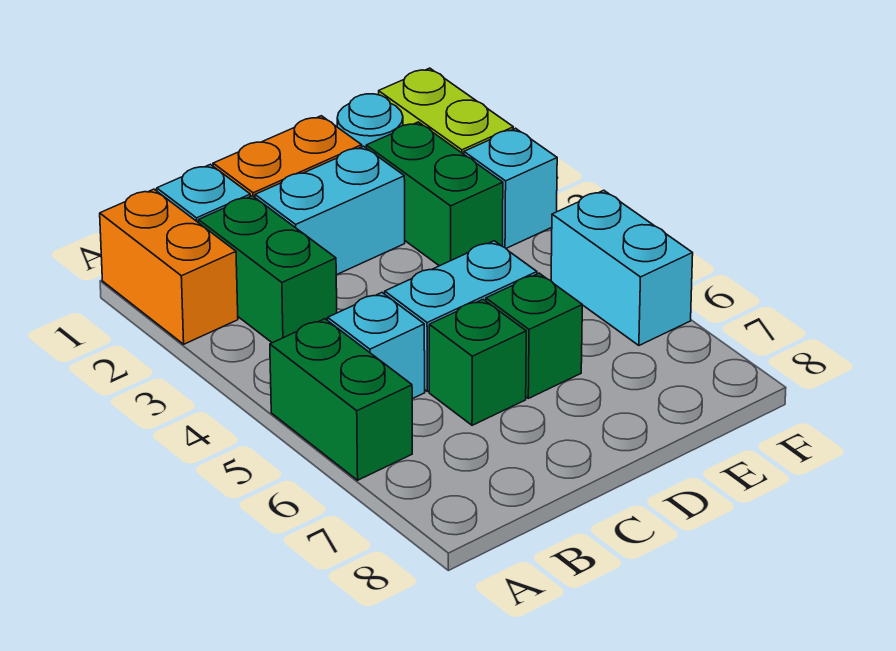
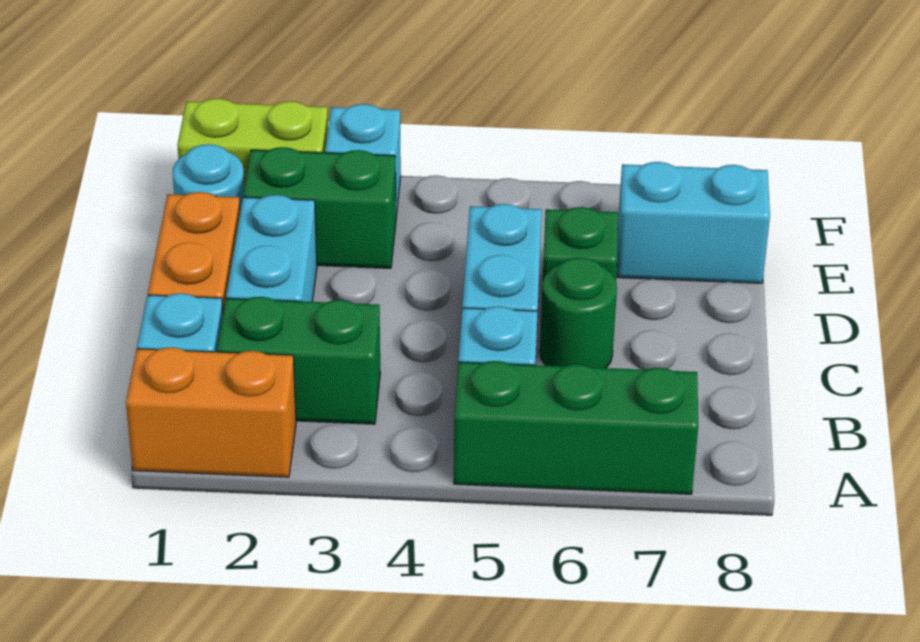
green 1x2 brick [270,319,412,480] -> green 1x3 brick [454,361,698,494]
green 1x1 brick [429,299,526,425] -> green 1x1 round brick [540,257,617,368]
cyan 1x2 brick [551,190,693,345] -> cyan 1x2 brick moved to [617,162,770,283]

